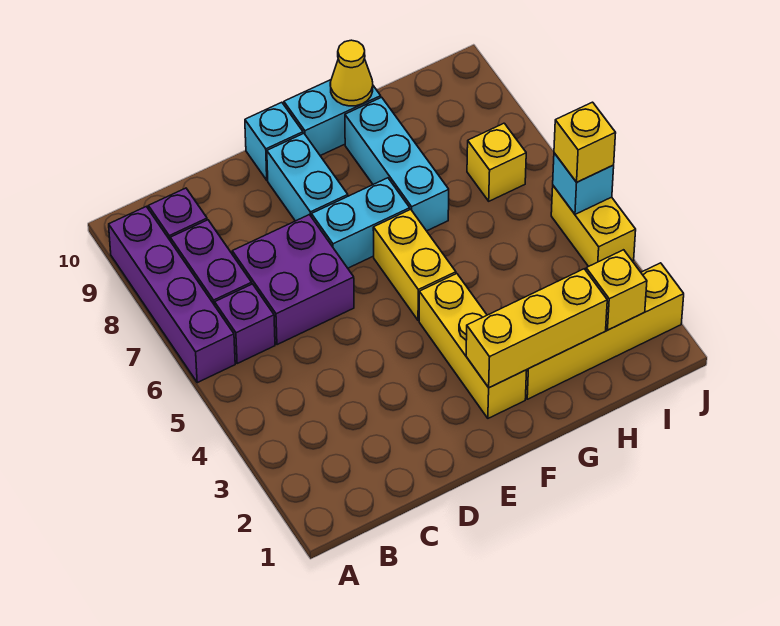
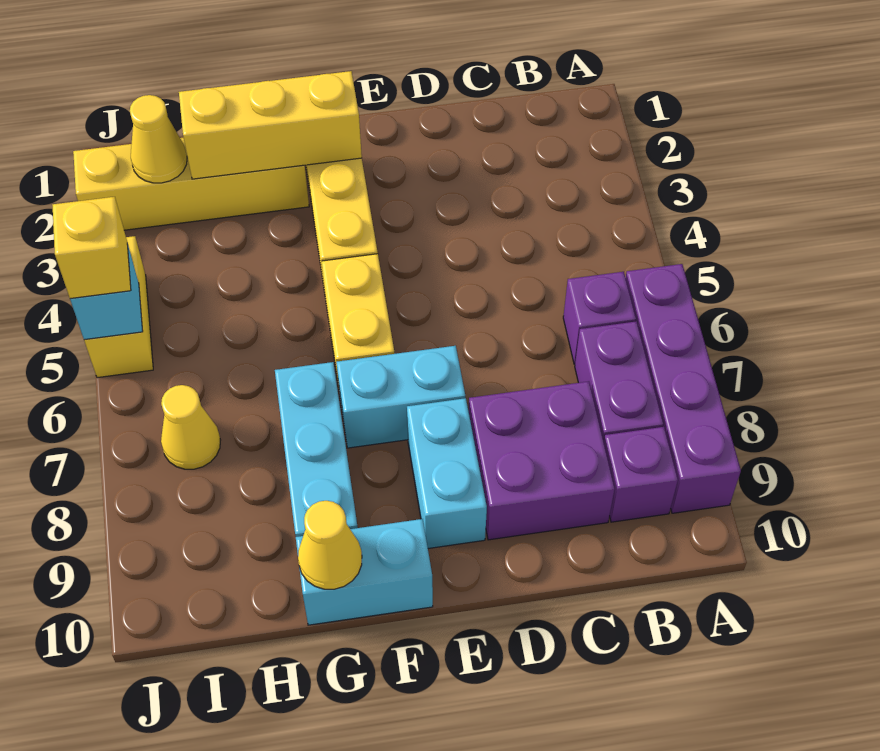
purple 2x2 brick [232,215,354,345] -> purple 2x2 brick moved to [469,381,615,540]
cyan 1x1 brick [245,102,303,180] -> none
yellow 1x1 brick [586,250,647,330] -> yellow 1x1 cone [130,95,187,183]
yellow 1x1 brick [467,123,526,201] -> yellow 1x1 cone [161,385,220,469]

